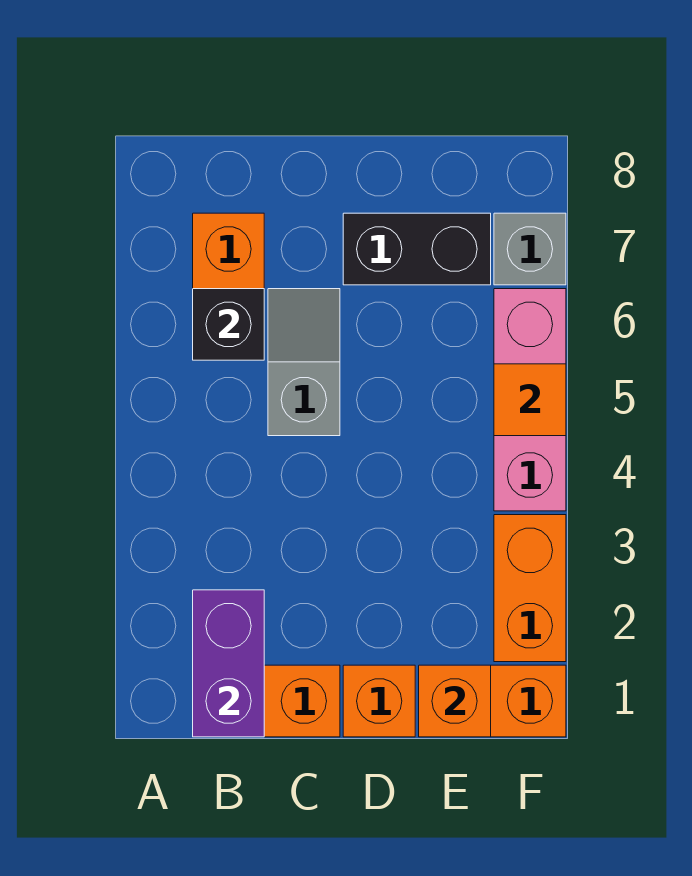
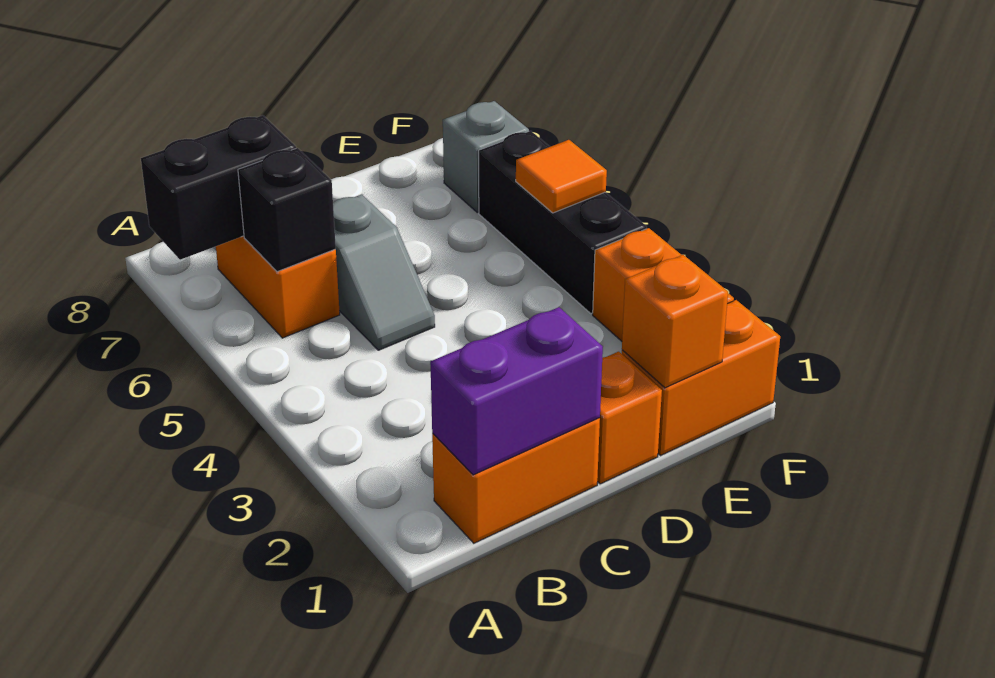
purple 1x2 brick [193,590,264,737] -> purple 1x2 brick turned to [430,307,603,475]
grey 1x2 slope [268,289,340,436] -> grey 1x2 slope turned to [333,194,435,350]
black 1x2 brick [343,213,491,285] -> black 1x2 brick moved to [141,115,296,260]
pink 1x3 brick [494,289,566,511] -> black 1x3 brick [479,131,647,313]

